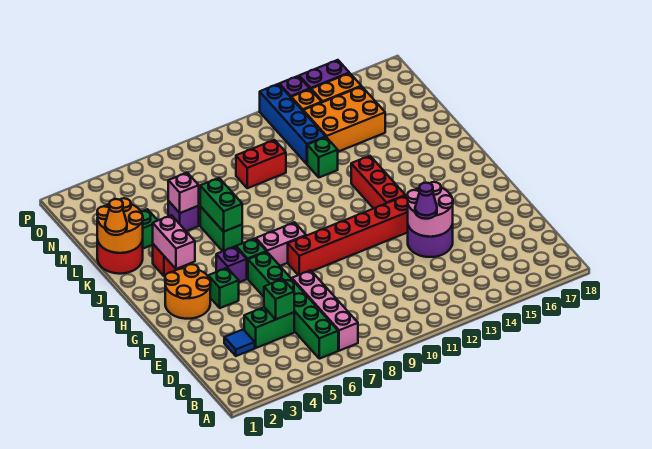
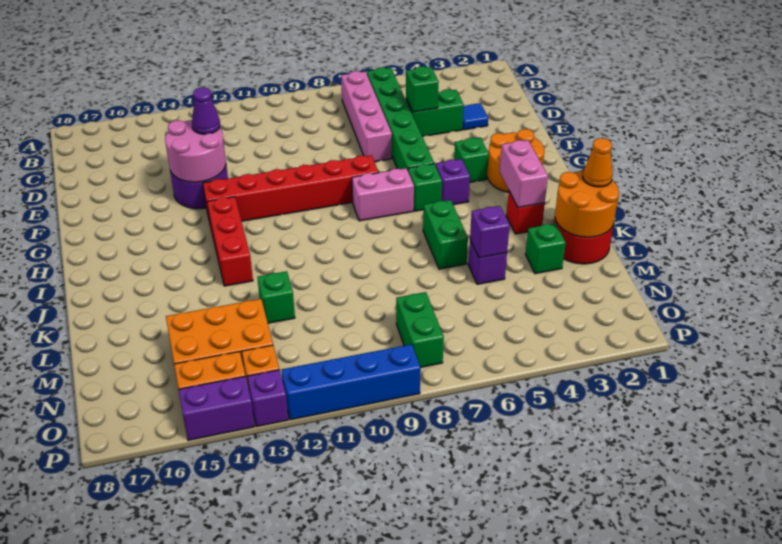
green 1x2 brick [200,178,242,232] -> green 1x2 brick moved to [396,292,444,367]
pink 1x1 brick [168,173,199,213] -> purple 1x1 brick [470,206,510,258]
red 1x2 brick [236,140,286,188] -> none
blue 1x4 brick [260,84,326,164] -> blue 1x4 brick turned to [281,344,421,420]

